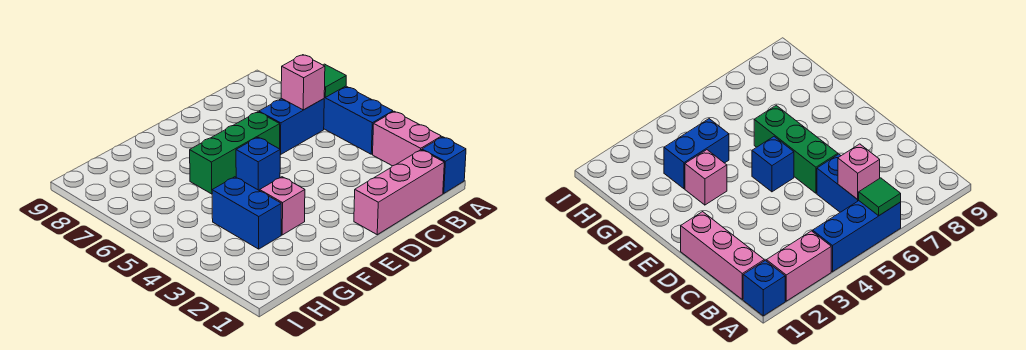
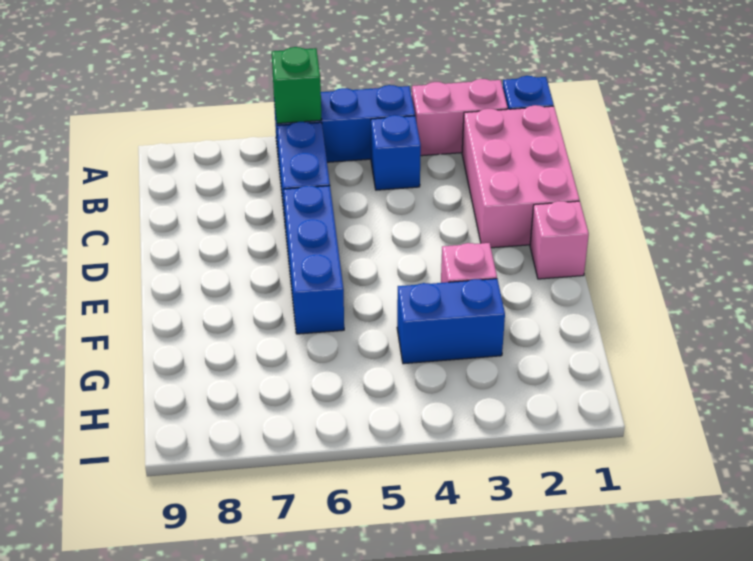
green 1x1 tile [324,64,346,97] -> green 1x1 brick [272,47,322,123]
pink 1x3 brick [354,150,444,235] -> pink 2x3 brick [462,105,579,248]
pink 1x1 brick [281,55,325,110] -> pink 1x1 brick moved to [530,201,589,279]
green 1x3 brick [190,112,280,194] -> blue 1x3 brick [284,186,344,334]
blue 1x1 brick [236,137,281,191] -> blue 1x1 brick moved to [371,115,421,190]

